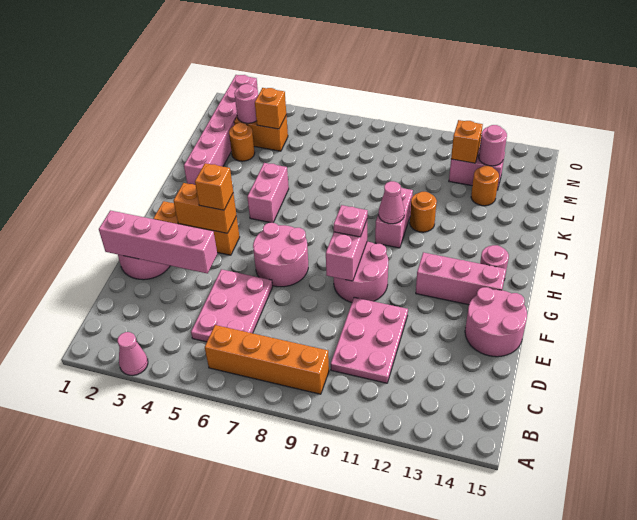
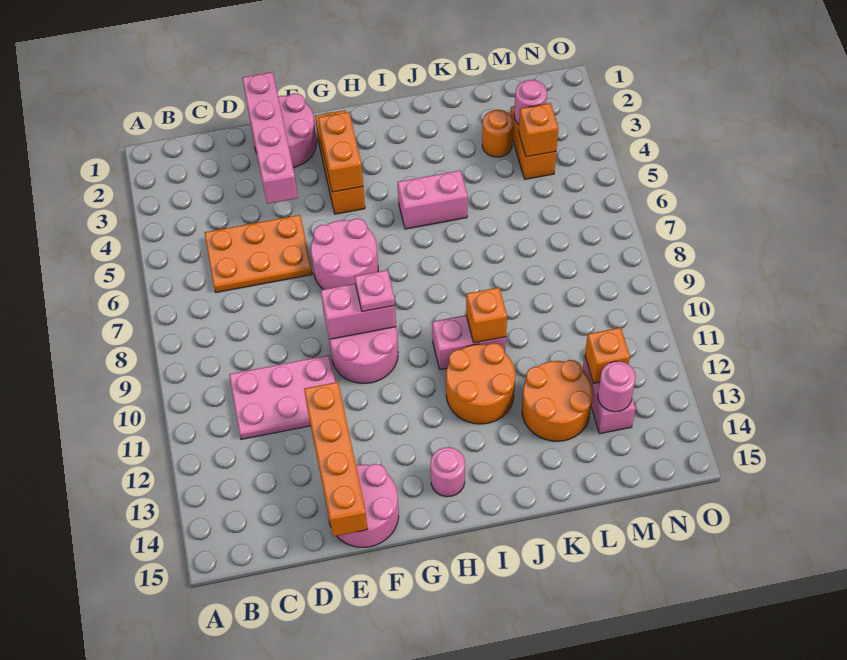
pink 1x1 cone [117,332,148,375] -> none
orange 1x4 brick [205,325,329,394] -> orange 1x4 brick moved to [304,382,368,537]
pink 2x3 plate [191,269,273,342] -> orange 2x3 plate [205,215,312,293]
orange 1x1 brick [195,163,233,210] -> orange 1x1 brick moved to [466,288,507,343]
pink 1x3 brick [416,252,506,305] -> none
pink 1x1 cone [379,181,405,224] -> none
pink 1x6 brick [184,75,258,185] -> none
orange 1x1 round brick [410,192,437,232] -> orange 2x2 round brick [446,343,515,424]
orange 1x1 round brick [471,166,499,206] -> orange 2x2 round brick [522,360,593,441]

